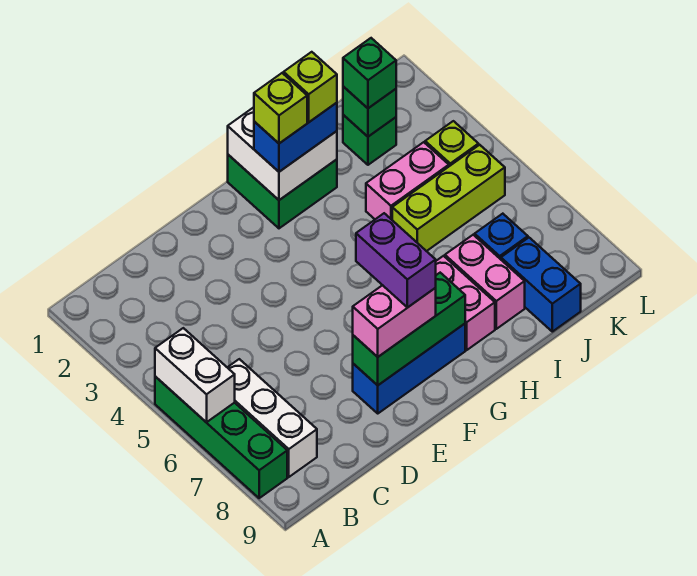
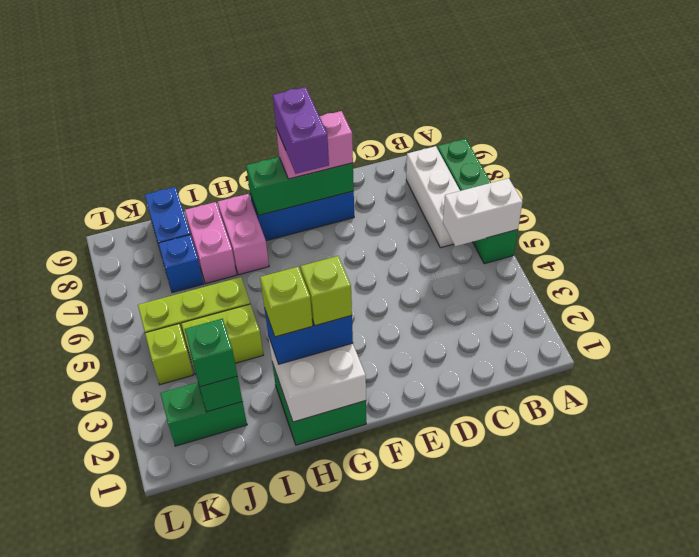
white 1x2 brick [155,328,235,423] -> white 1x2 brick turned to [443,178,522,246]
pink 1x2 brick [366,142,449,220] -> lime 1x2 brick [181,304,263,375]
green 1x1 brick [343,115,396,165] -> green 1x2 brick [160,382,247,446]

